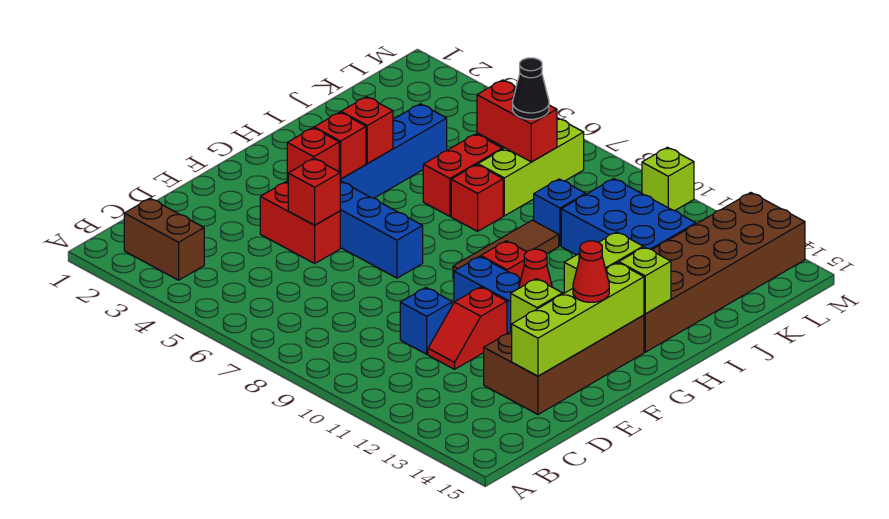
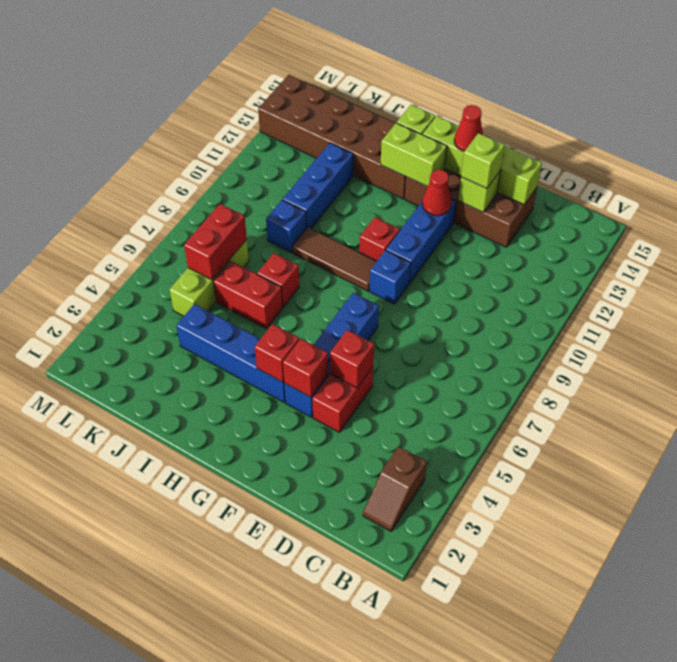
brown 1x2 brick [124,198,204,280] -> brown 1x2 slope [363,446,427,531]
blue 1x1 brick [400,288,452,354] -> blue 1x1 brick moved to [369,250,411,304]
red 1x2 slope [428,287,507,369] -> none
red 1x1 brick [341,97,393,164] -> none
lime 1x3 brick [478,118,584,216] -> lime 1x3 brick turned to [169,240,249,316]
blue 2x3 brick [561,179,696,255] -> blue 1x3 brick [283,143,353,229]
black 1x1 cone [513,58,549,119] -> none
lime 1x1 brick [642,147,694,211] -> lime 1x1 brick moved to [461,133,505,189]

